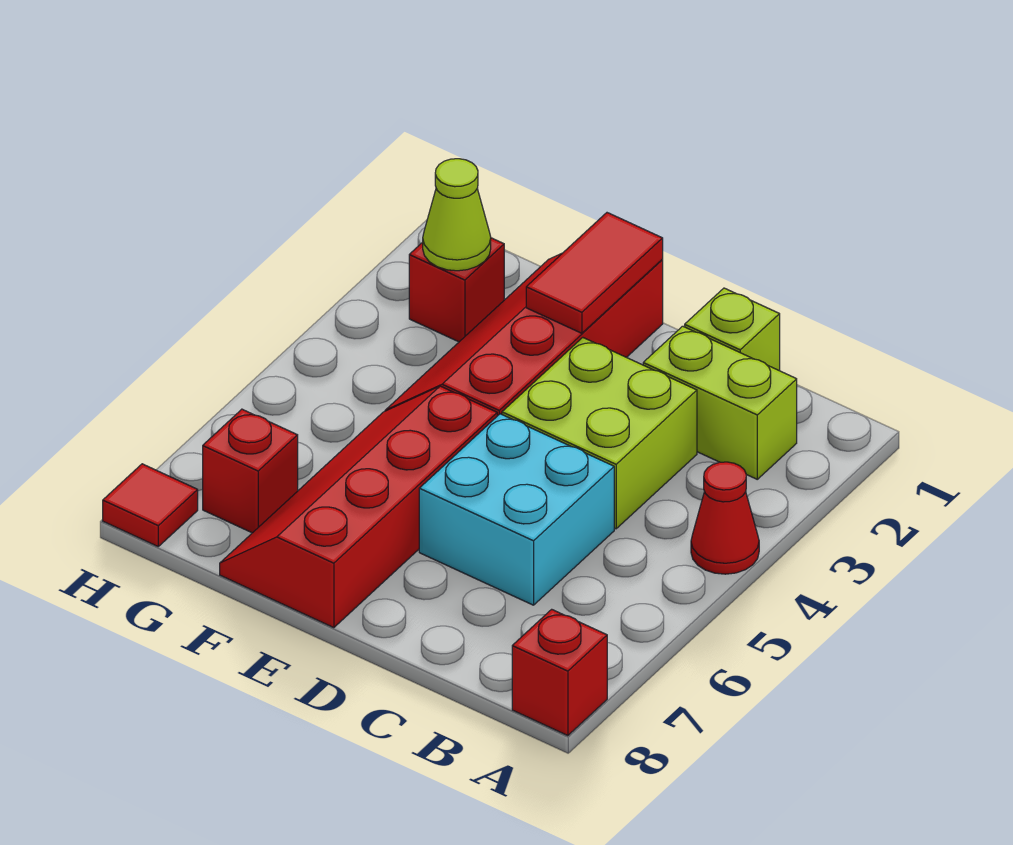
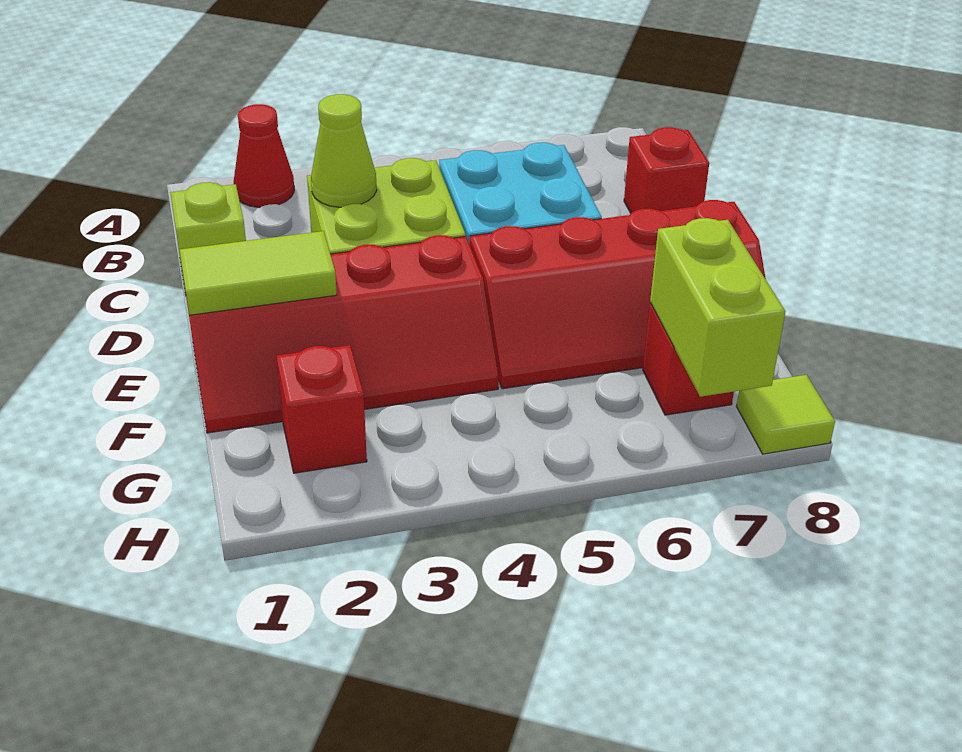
red 1x1 cone [691,462,759,574] -> red 1x1 cone moved to [234,104,294,208]
red 1x1 brick [512,609,607,736] -> red 1x1 brick moved to [624,127,709,213]
lime 1x2 brick [643,326,797,479] -> lime 1x2 brick moved to [650,218,785,397]
red 1x2 tile [526,213,663,333] -> lime 1x2 tile [180,231,337,315]
lime 1x1 cone [423,159,491,271] -> lime 1x1 cone moved to [311,94,377,207]
red 1x1 tile [103,464,198,546] -> lime 1x1 tile [736,375,835,454]

